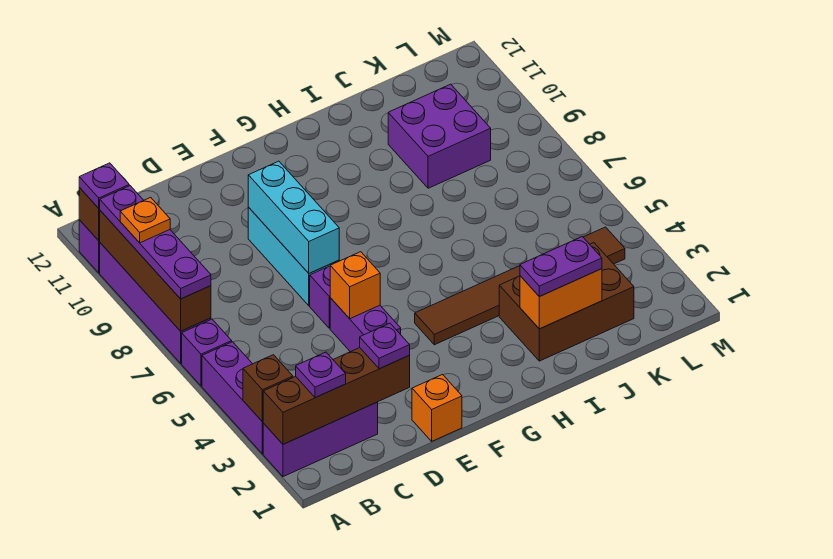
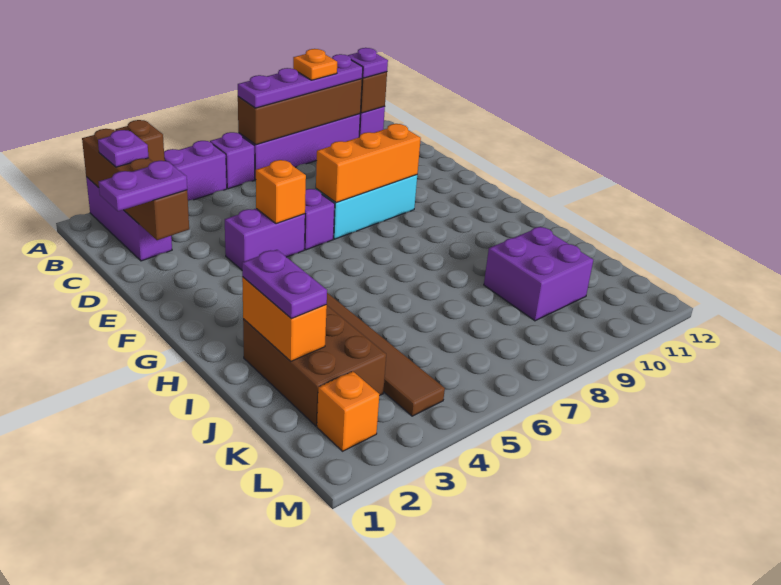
purple 1x1 plate [360,323,410,369] -> purple 1x2 plate [99,161,187,211]
orange 1x1 brick [412,375,462,441] -> orange 1x1 brick moved to [317,371,379,451]
cyan 1x3 brick [248,161,339,273] -> orange 1x3 brick [316,124,421,203]

